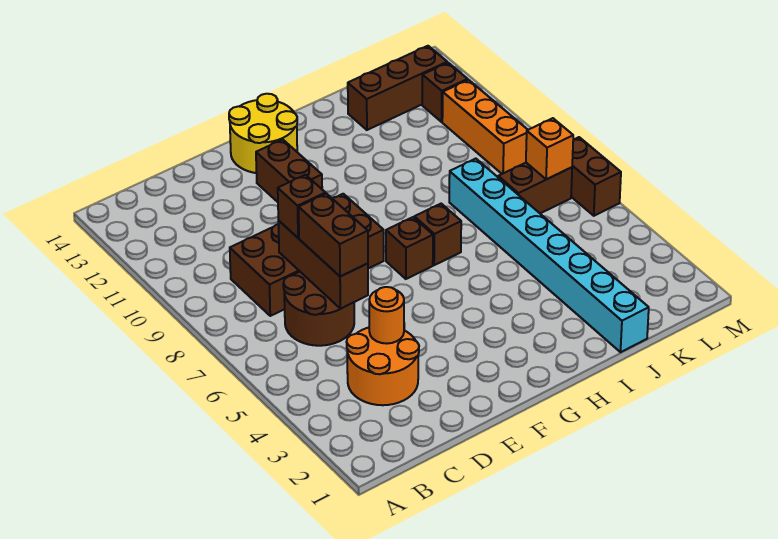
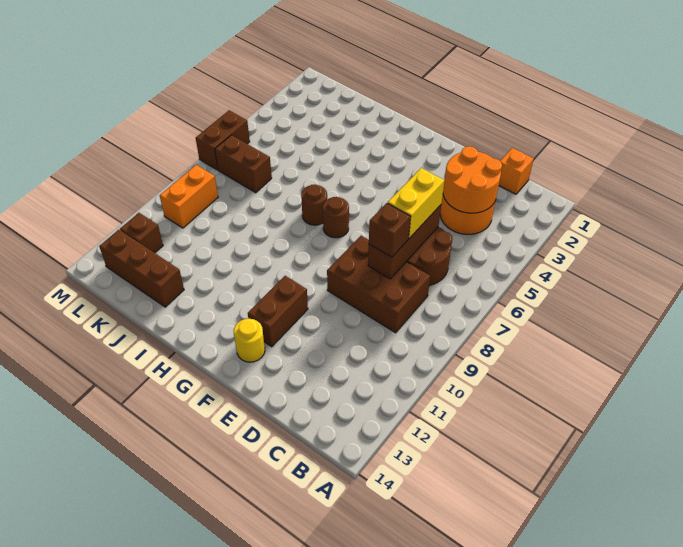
brown 2x4 brick [230,194,384,316] -> brown 2x3 brick [327,236,430,333]
orange 1x1 round brick [369,287,404,344] -> orange 2x2 round brick [443,146,502,213]
brown 1x2 brick [299,194,368,277] -> yellow 1x2 brick [388,168,444,238]
yellow 2x2 round brick [229,94,297,173] -> yellow 1x1 round brick [234,319,265,362]
brown 1x1 brick [386,217,433,279] -> brown 1x1 round brick [323,197,349,238]
brown 1x1 brick [414,204,461,265] -> brown 1x1 round brick [301,184,327,225]
cyan 1x8 brick [449,159,649,352] -> none
orange 1x1 brick [526,118,573,179] -> orange 1x1 brick moved to [499,148,534,194]
orange 1x3 brick [442,80,528,174] -> orange 1x2 brick [160,165,218,228]

